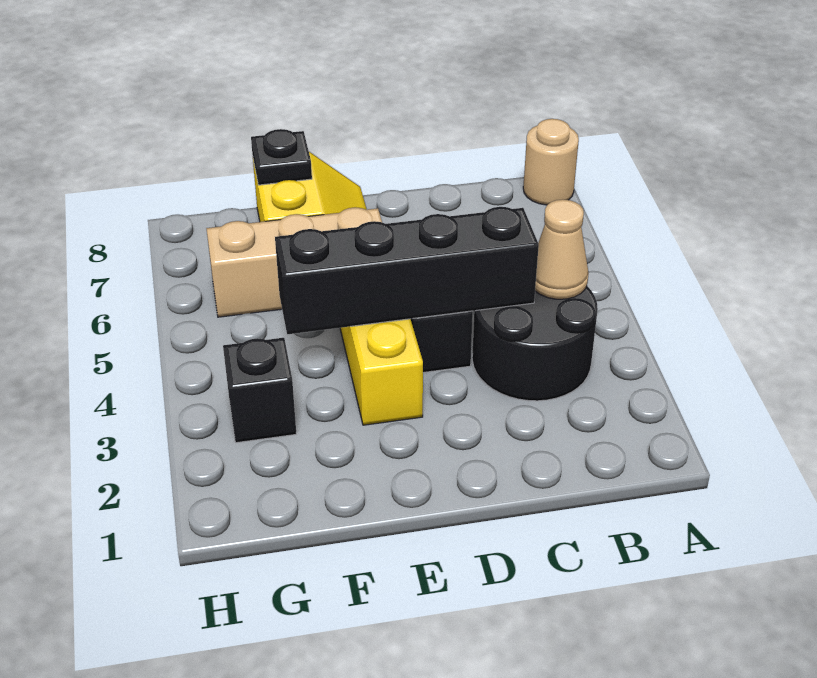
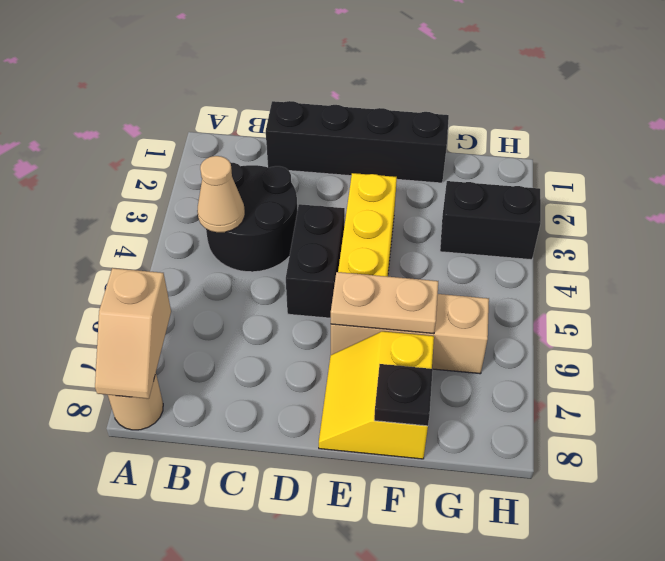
none -> tan 1x2 slope [95,268,171,399]
black 1x4 brick [275,207,539,334] -> black 1x4 brick moved to [266,101,449,183]
none -> tan 1x2 plate [331,272,438,334]
black 1x1 brick [223,338,296,443] -> black 1x2 brick [440,181,541,260]

